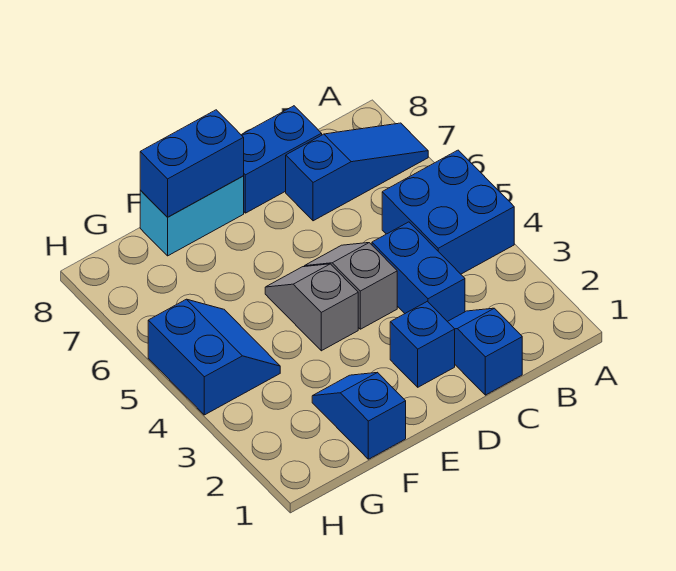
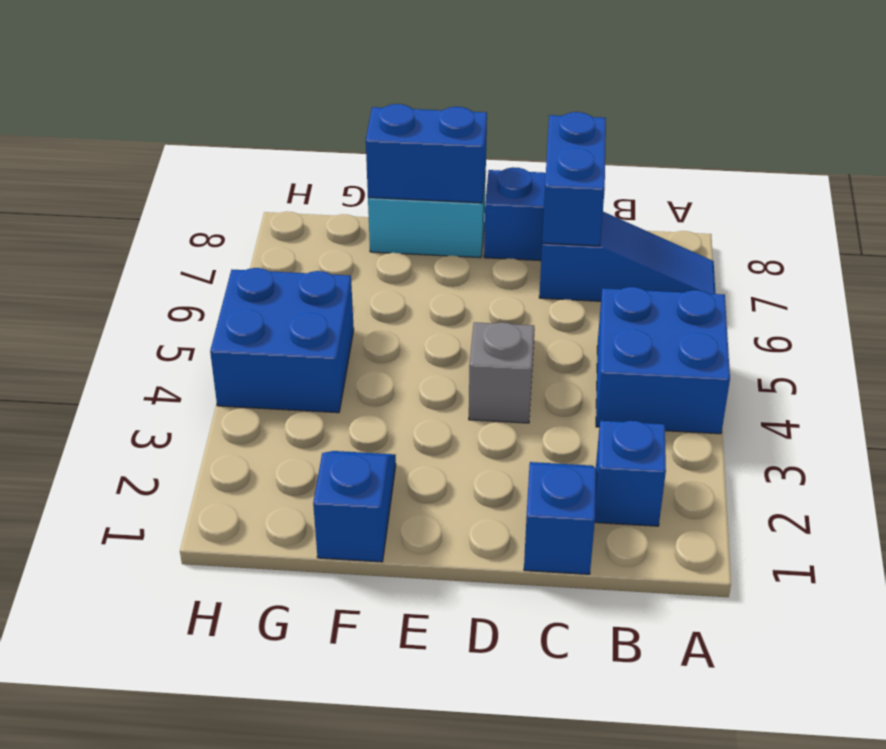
blue 1x2 brick [372,222,465,322] -> blue 1x2 brick moved to [542,112,606,246]
blue 1x1 brick [390,301,455,387] -> blue 1x1 brick moved to [595,421,666,526]
grey 1x2 slope [265,264,358,351] -> none
blue 2x2 slope [148,299,280,415] -> blue 2x2 brick [210,268,354,413]

